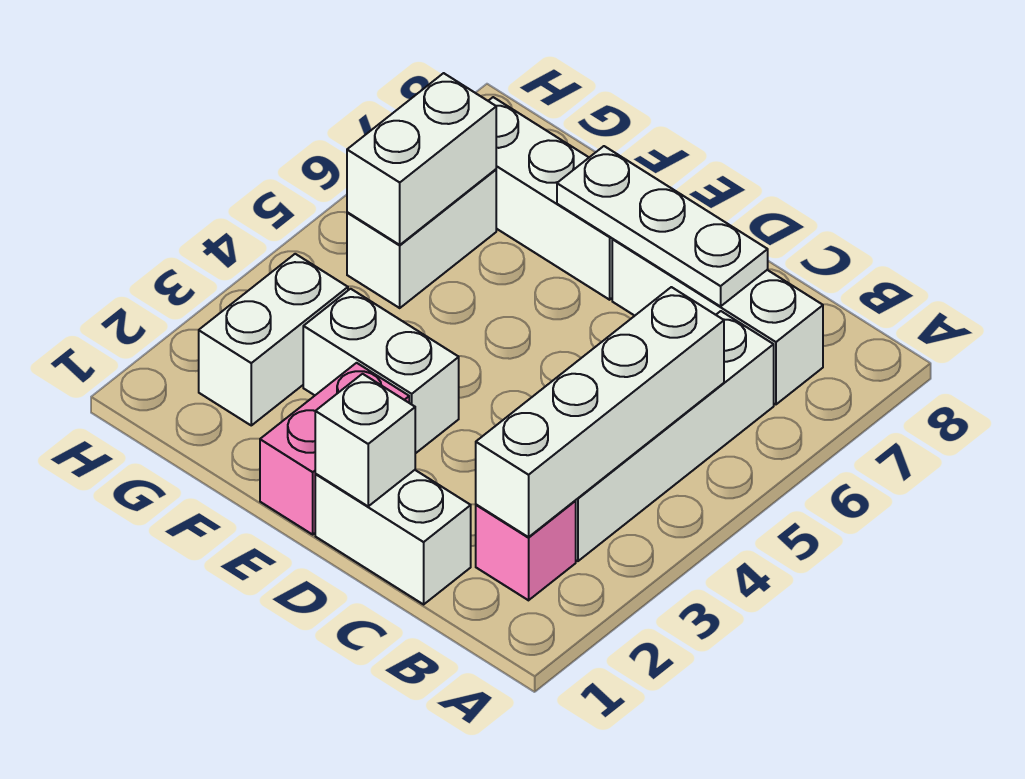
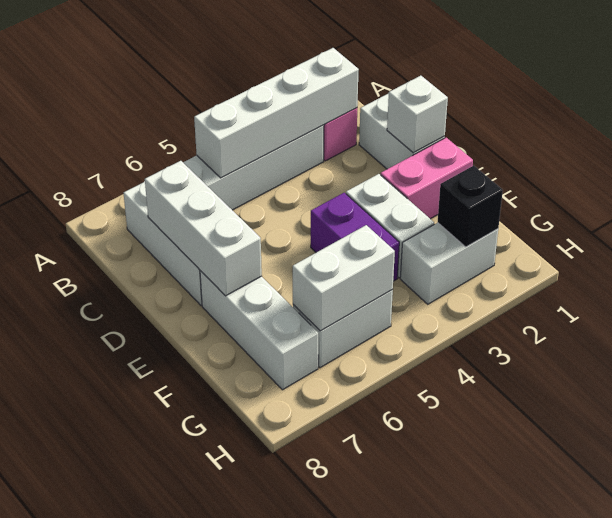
white 1x3 plate [557,146,768,306] -> white 1x3 brick [145,161,262,296]
none -> purple 1x2 brick [311,193,399,281]
none -> black 1x1 brick [438,166,503,247]

